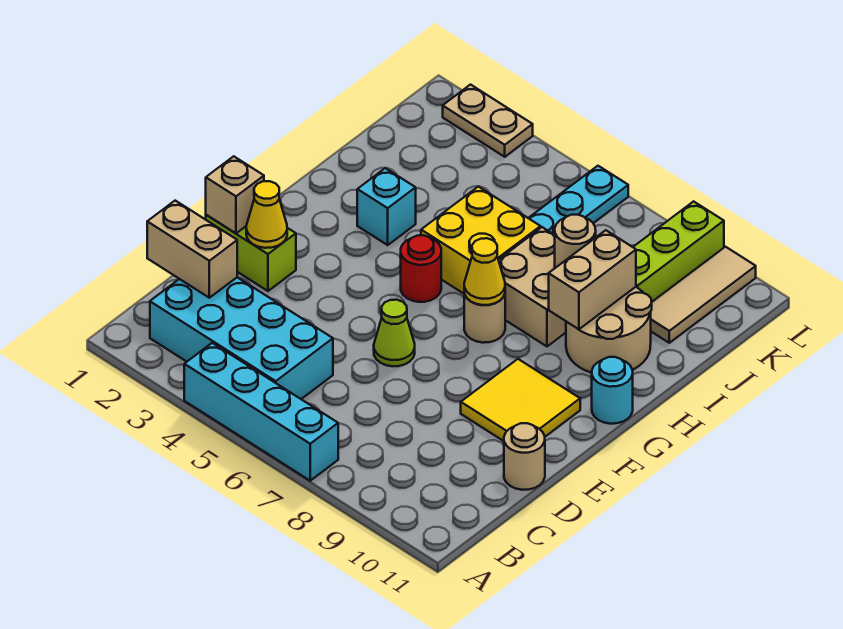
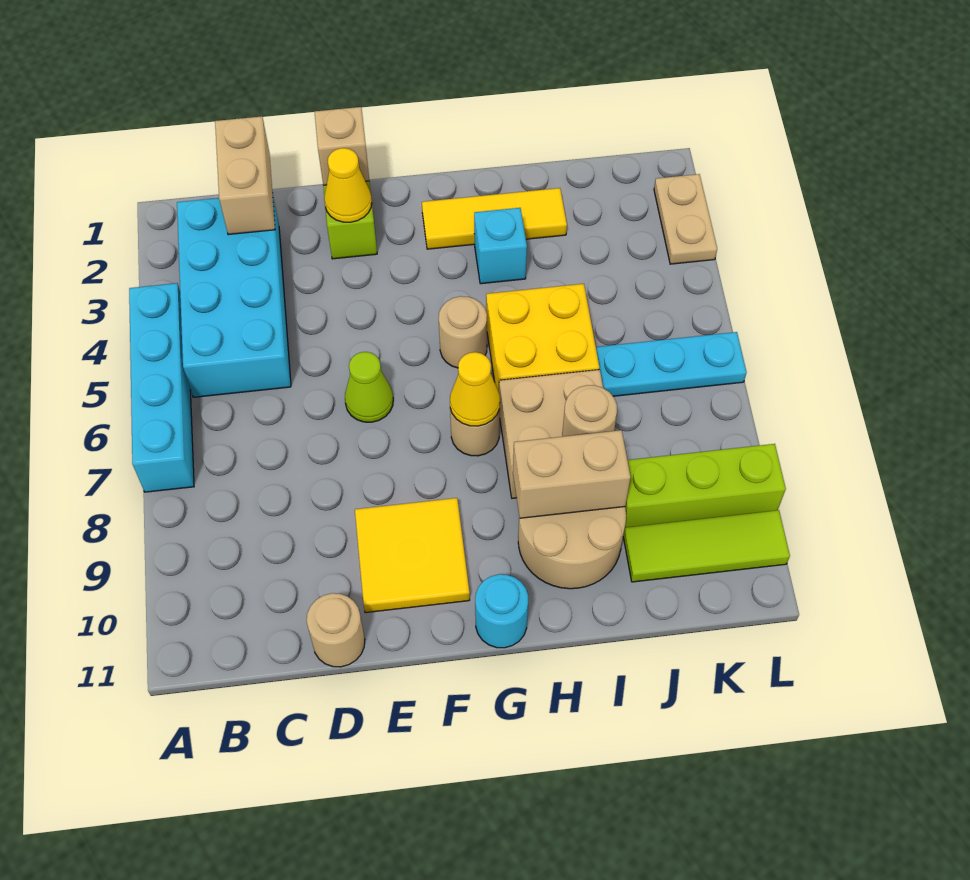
none -> yellow 1x3 tile [422,188,567,249]
red 1x1 round brick [401,235,441,302] -> tan 1x1 round brick [439,296,487,368]
tan 1x3 tile [651,247,756,343] -> lime 1x3 tile [623,510,790,582]

